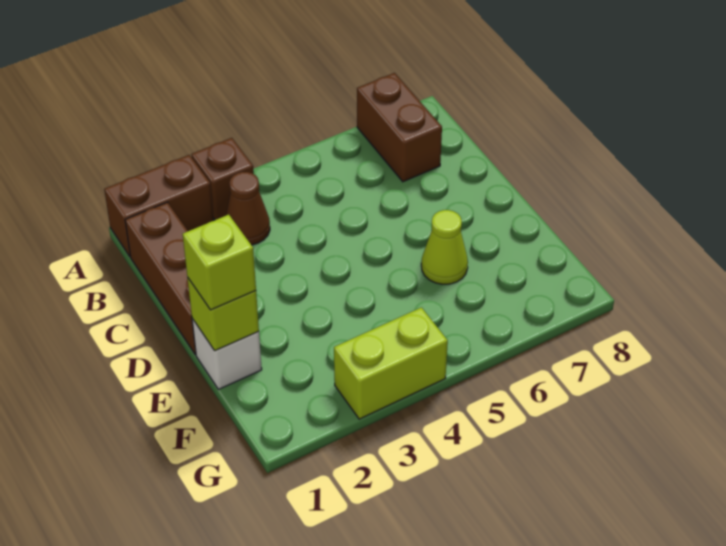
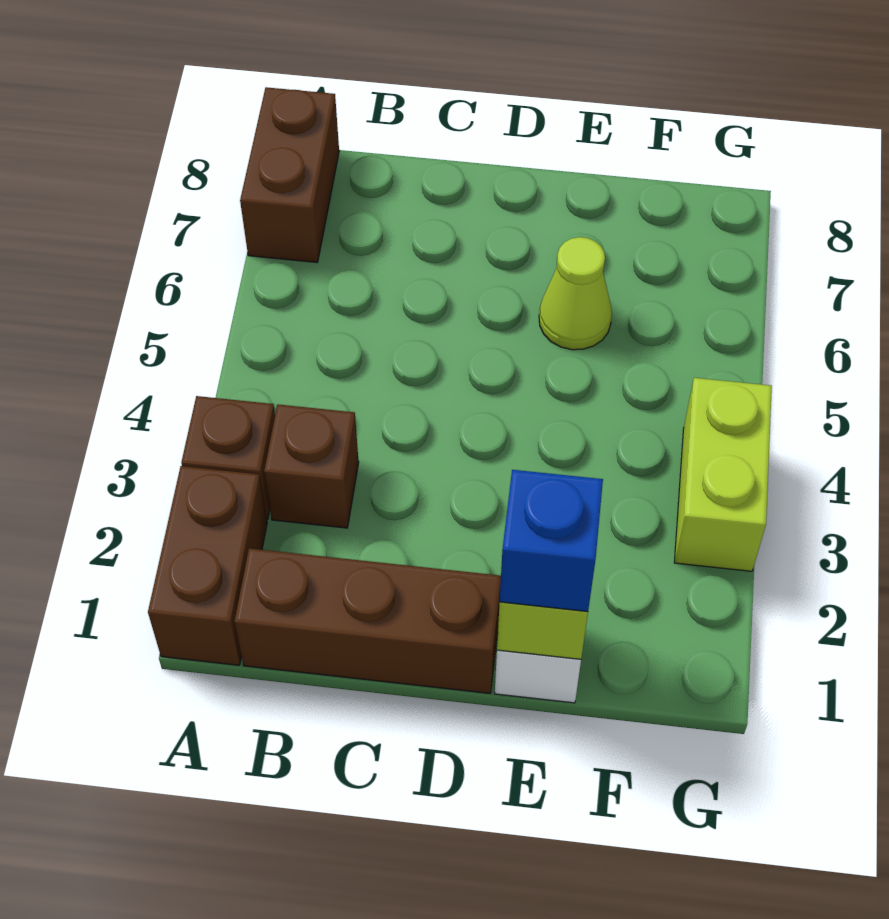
brown 1x2 brick [357,73,442,182] -> brown 1x2 brick turned to [240,87,339,262]
brown 1x1 cone [226,172,270,245] -> brown 1x1 brick [264,404,359,528]
lime 1x1 brick [183,215,256,310] -> blue 1x1 brick [500,470,603,612]

